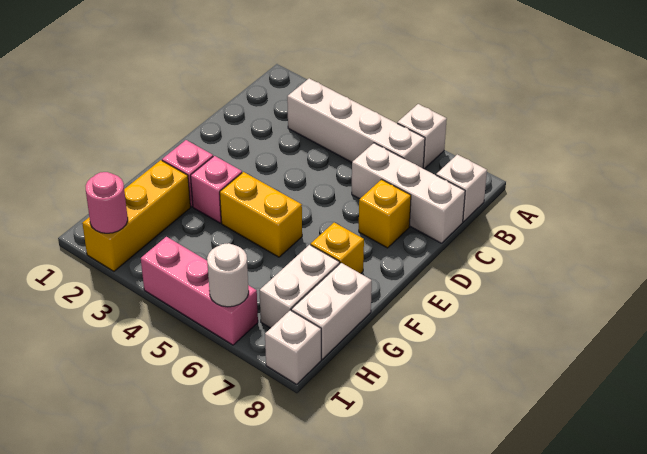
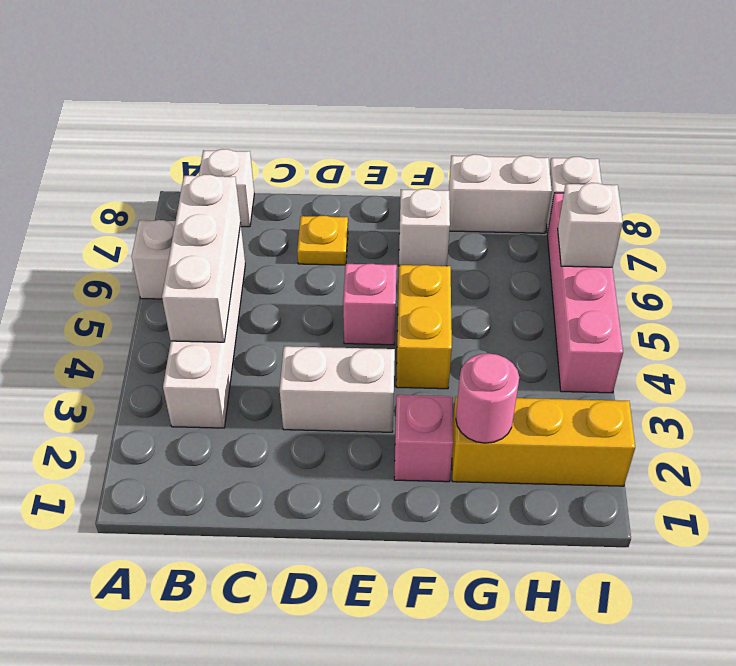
white 1x3 brick [352,143,465,243] -> white 1x3 brick moved to [162,174,241,342]
yellow 1x1 brick [359,180,411,248] -> yellow 1x1 plate [297,216,348,265]
pink 1x1 brick [191,156,242,223] -> pink 1x1 brick moved to [343,264,397,345]
yellow 1x1 brick [311,223,364,274] -> white 1x1 brick [399,189,450,266]
white 1x2 brick [259,245,340,328] -> white 1x2 brick moved to [280,346,395,432]
pink 1x1 round brick [86,172,128,233] -> pink 1x1 round brick moved to [456,353,519,443]
pink 1x3 brick [141,237,258,345] -> pink 1x4 brick [547,193,623,393]
white 1x1 round brick [207,243,249,307] -> white 1x1 brick [558,183,623,267]

